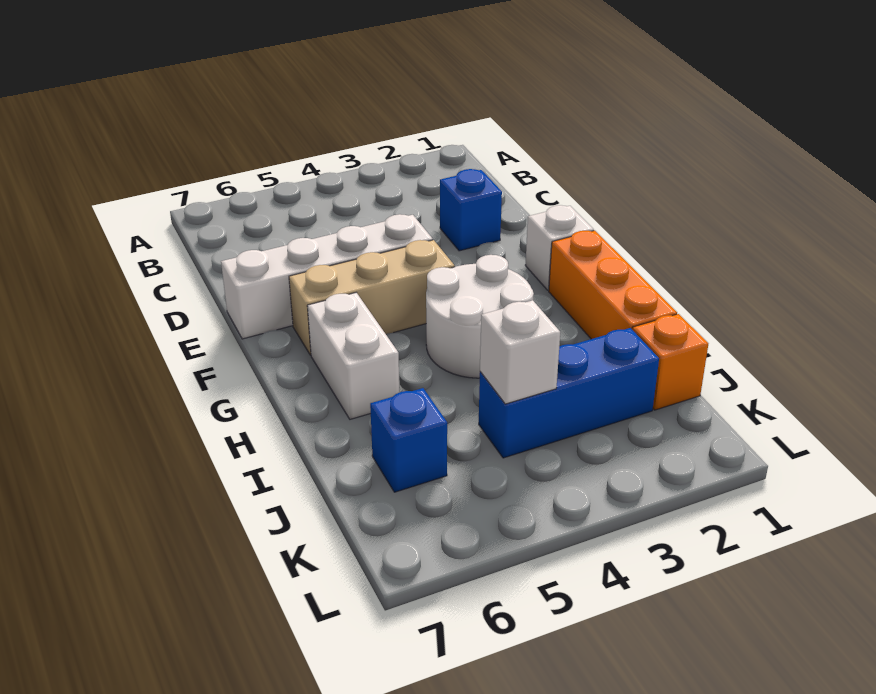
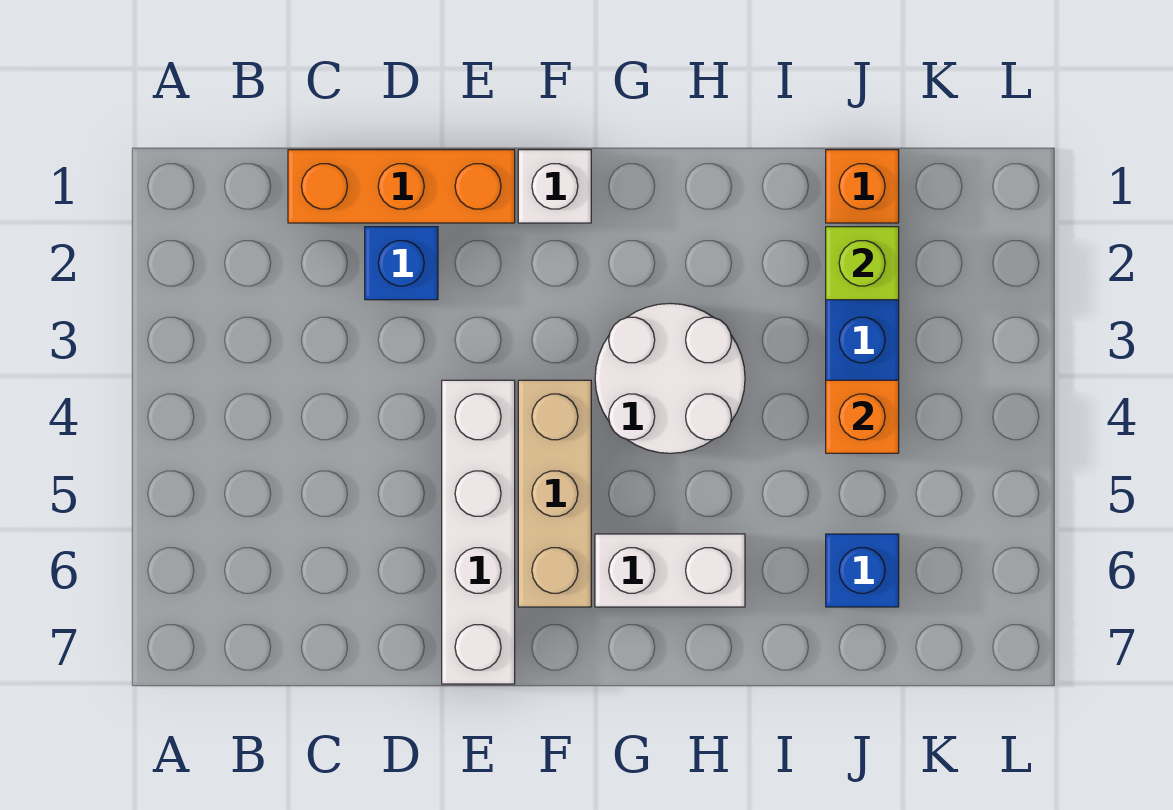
orange 1x3 brick [549,231,677,339] -> orange 1x3 brick moved to [288,150,515,223]
none -> lime 1x1 brick [826,227,899,300]
white 1x1 brick [480,300,560,404] -> orange 1x1 brick [826,380,899,453]

